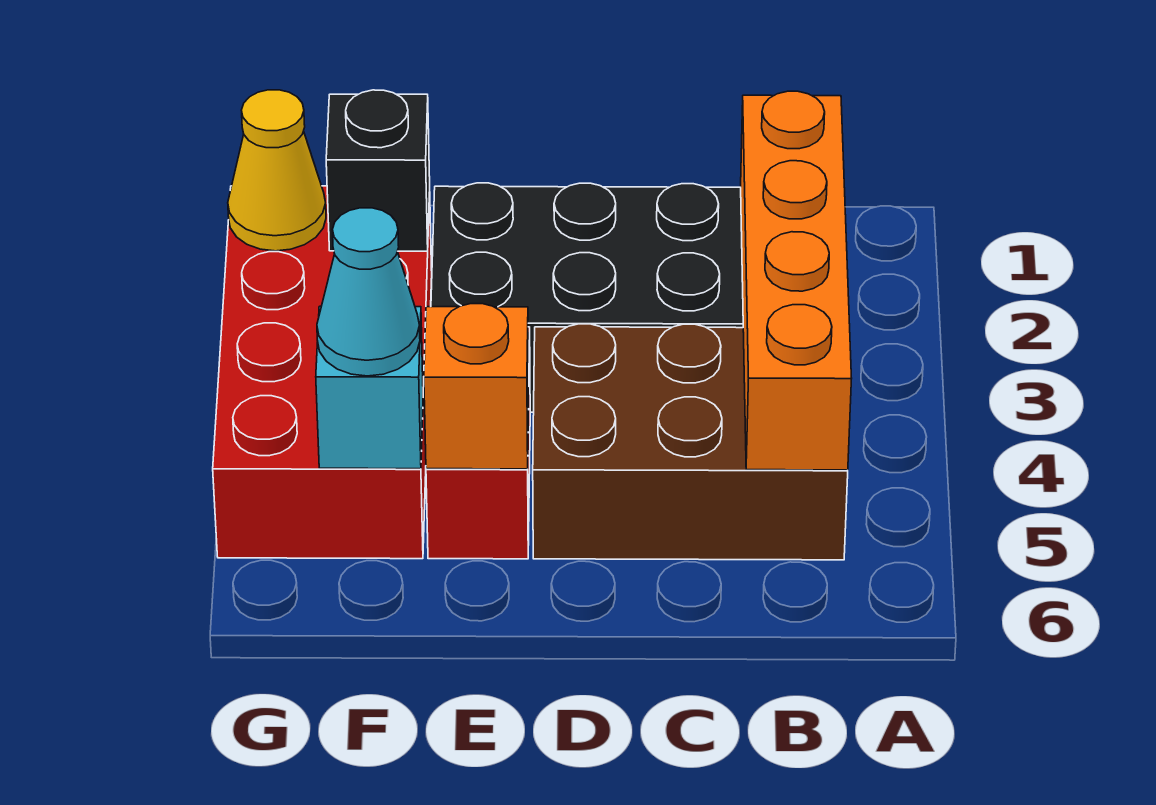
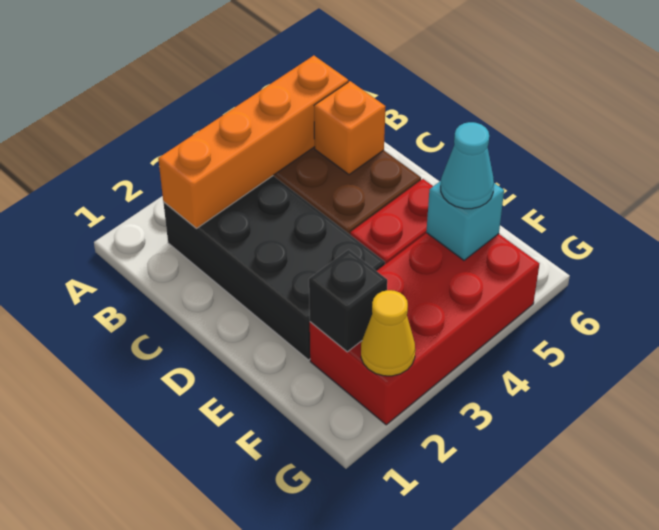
orange 1x1 brick [424,304,529,469] -> orange 1x1 brick moved to [314,81,386,175]

